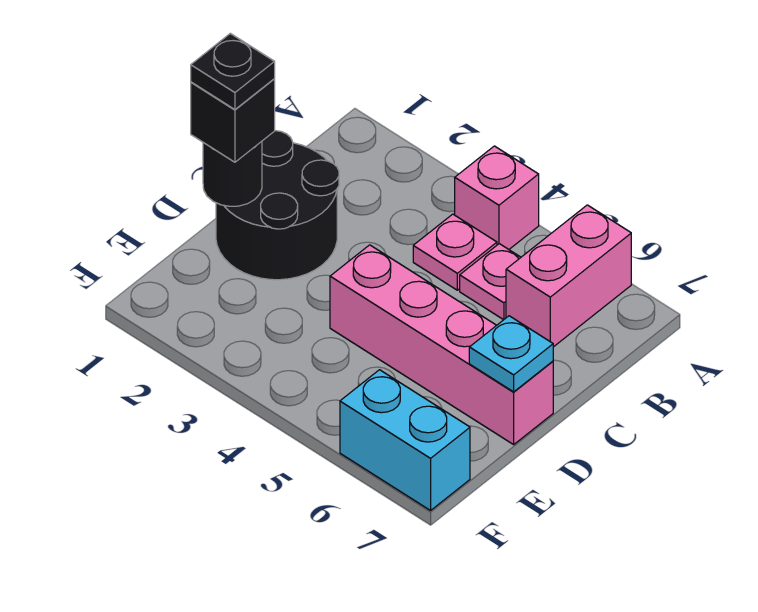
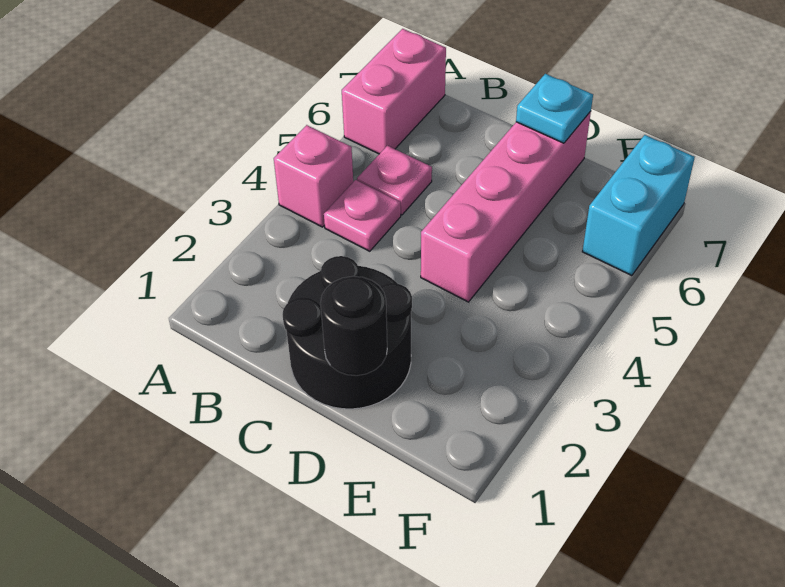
pink 1x2 brick [506,205,631,347] -> pink 1x2 brick turned to [342,29,446,154]
black 1x1 brick [191,79,275,162] -> none
black 1x1 plate [191,33,275,110] -> none

